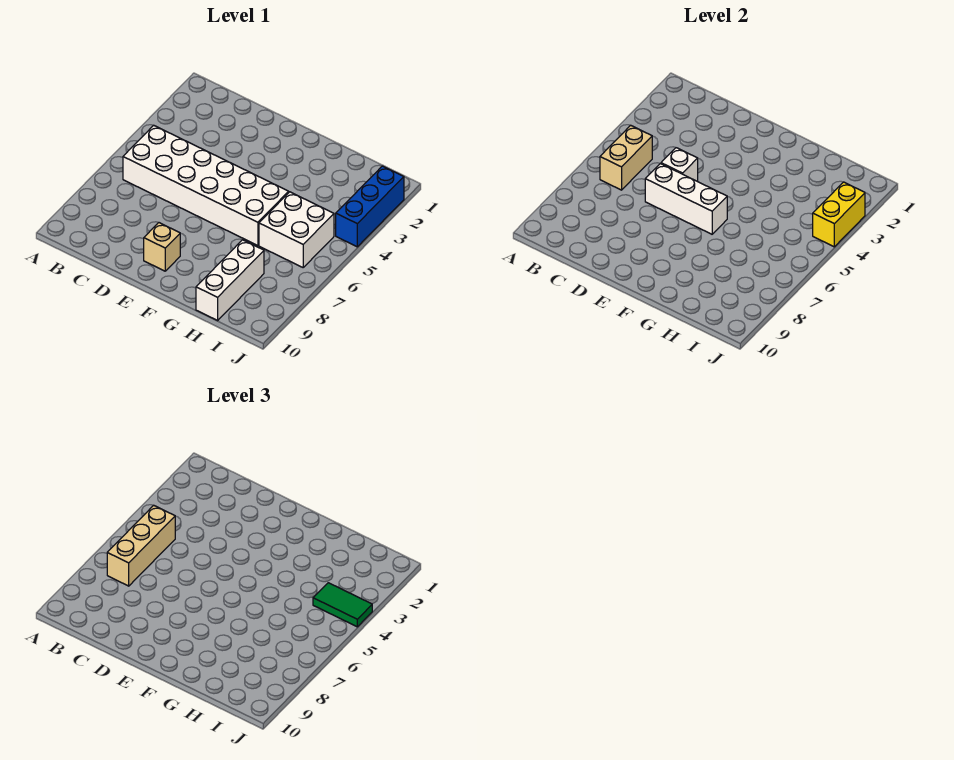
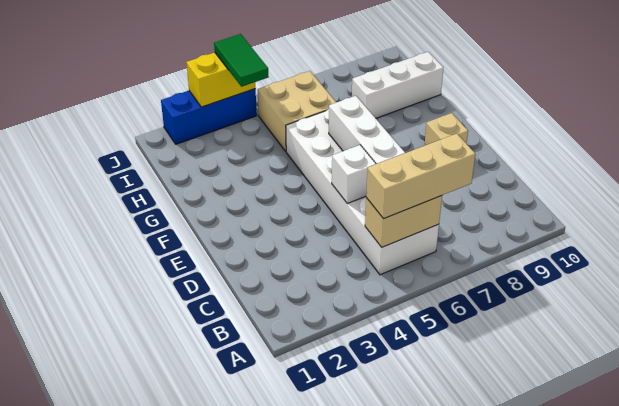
white 2x2 brick [259,192,334,267] -> tan 2x2 brick [257,71,336,151]

